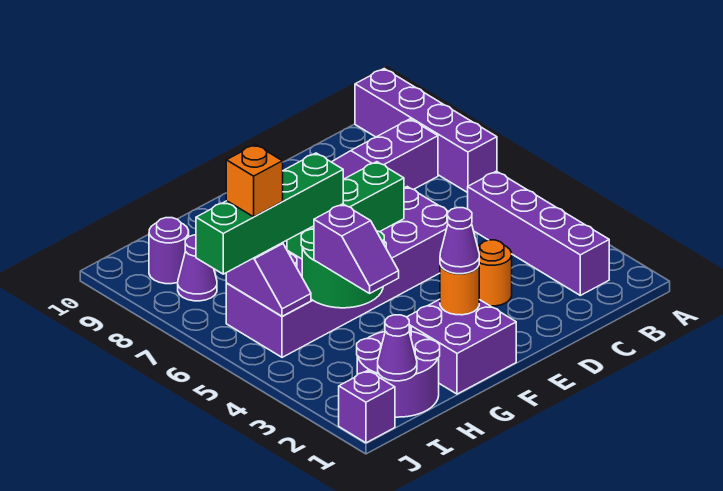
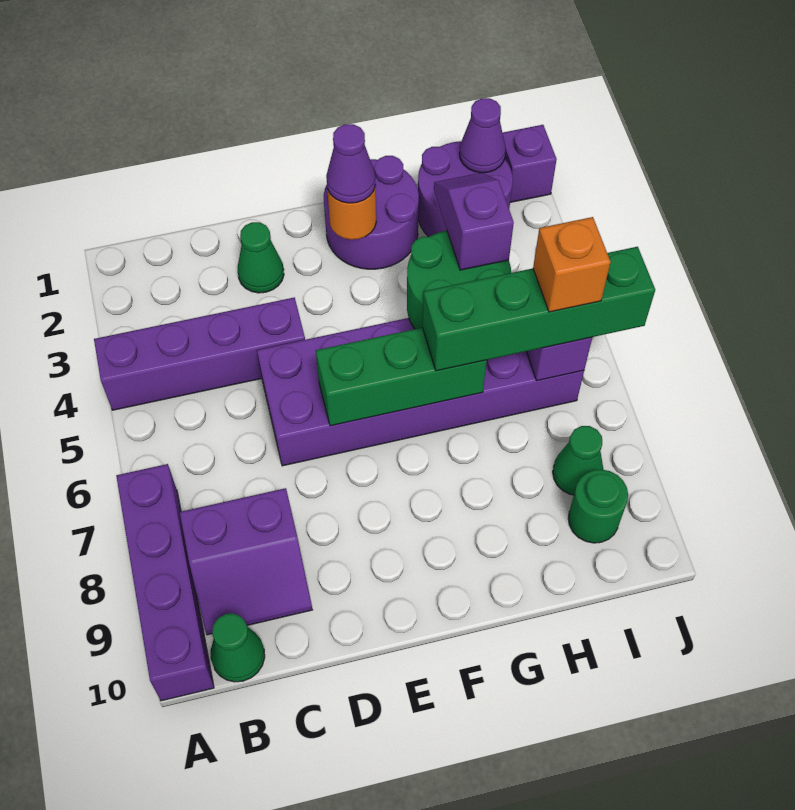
purple 1x4 brick [468,171,609,295] -> purple 1x4 brick turned to [94,297,305,410]
none -> green 1x1 cone [210,614,265,682]
none -> green 1x1 cone [238,222,284,293]
orange 1x1 round brick [478,240,512,306] -> none
purple 2x2 brick [407,299,516,394] -> purple 2x2 round brick [324,156,419,269]
purple 1x1 cone [178,235,217,301] -> green 1x1 cone [553,426,603,495]
purple 1x1 round brick [149,218,189,284] -> green 1x1 round brick [568,470,628,543]

